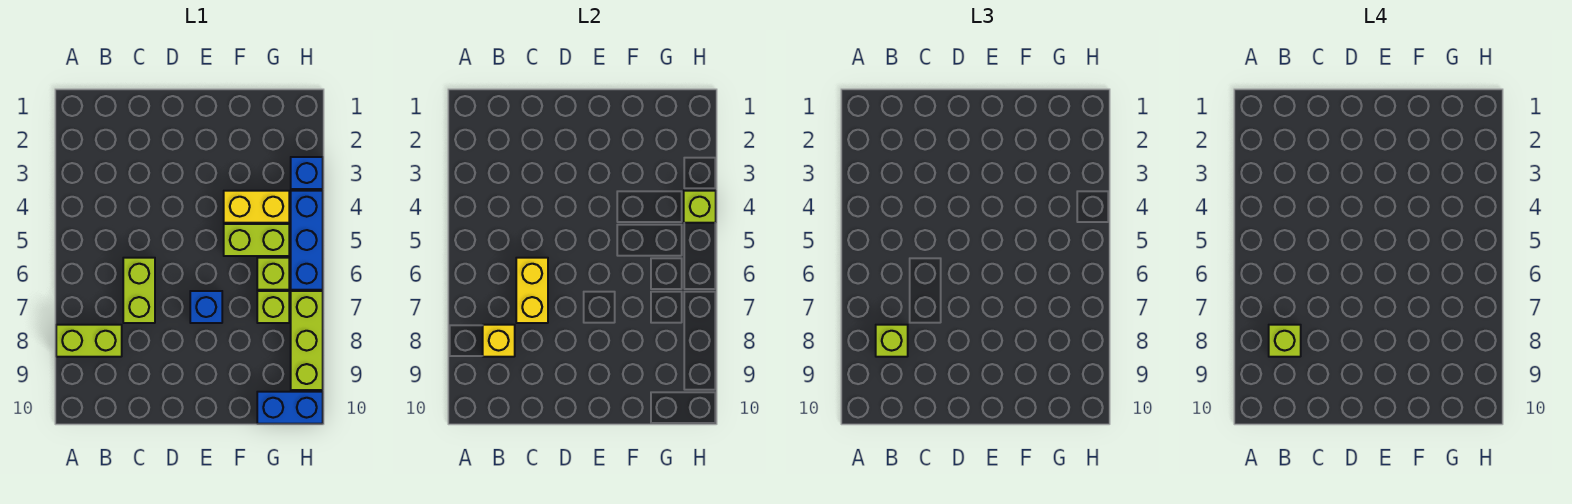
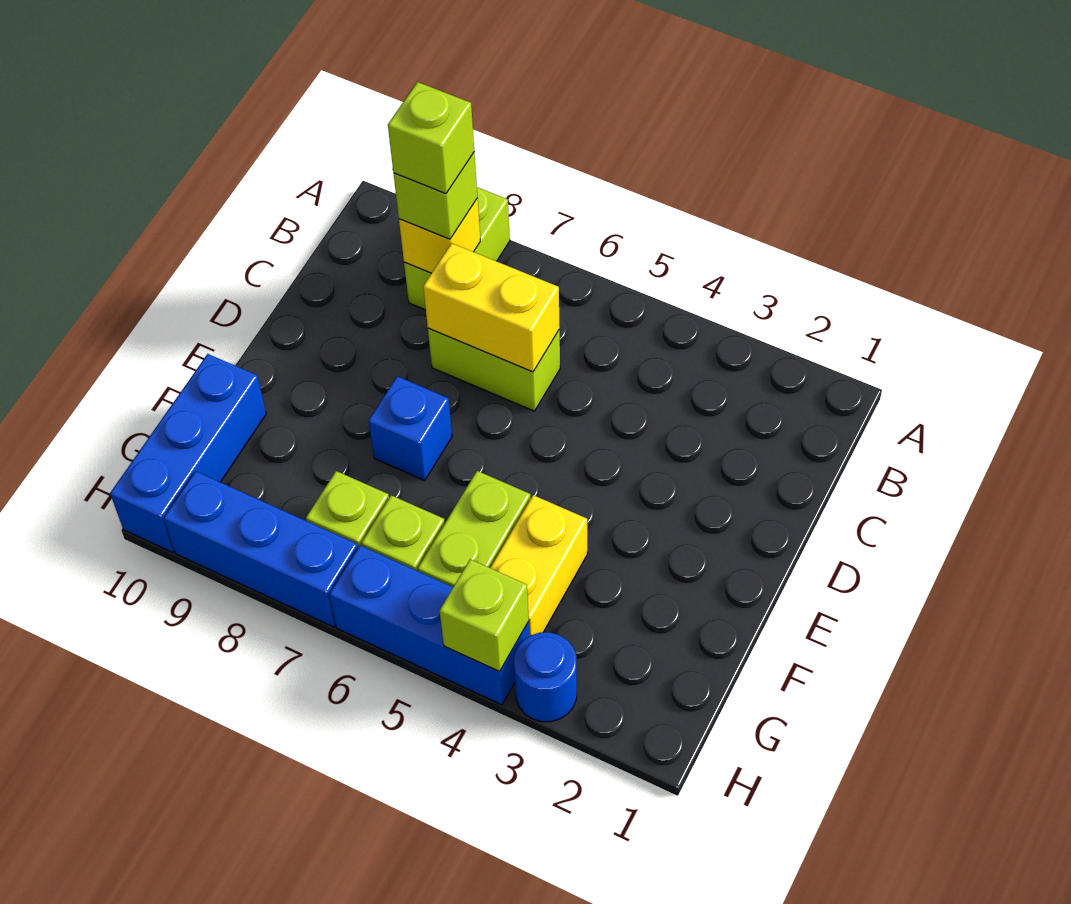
blue 1x2 brick [257,392,323,424] -> blue 1x3 brick [110,354,266,552]
blue 1x1 brick [291,157,323,189] -> blue 1x1 round brick [514,632,577,722]
lime 1x3 brick [291,291,323,390] -> blue 1x3 brick [164,471,358,627]

